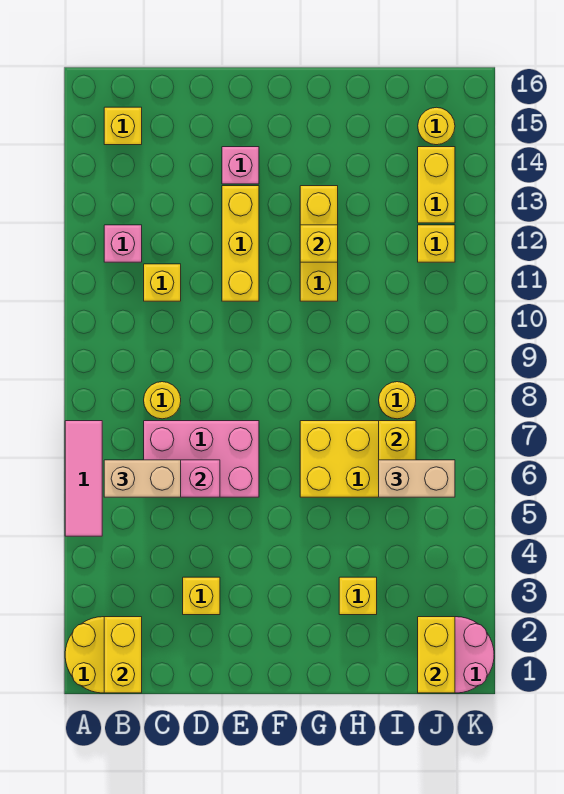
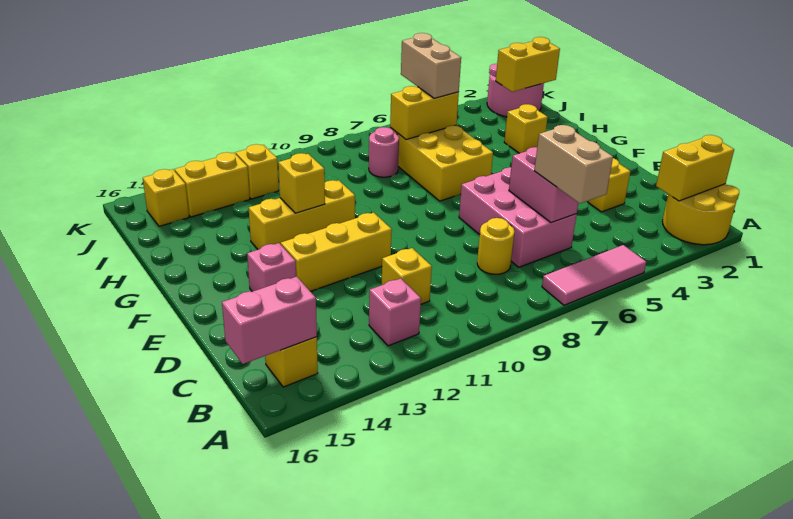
none -> pink 1x2 brick [222,277,317,364]
yellow 1x1 round brick [379,382,416,419] -> pink 1x1 round brick [369,127,399,177]
yellow 1x1 round brick [418,107,455,145] -> yellow 1x1 brick [143,169,189,226]

